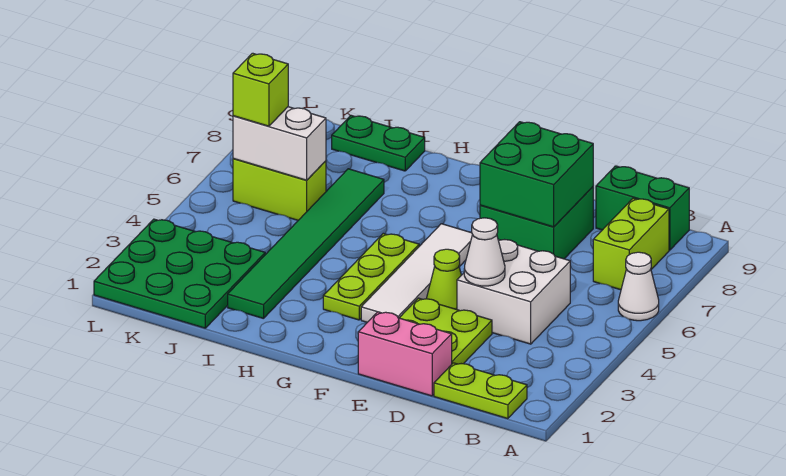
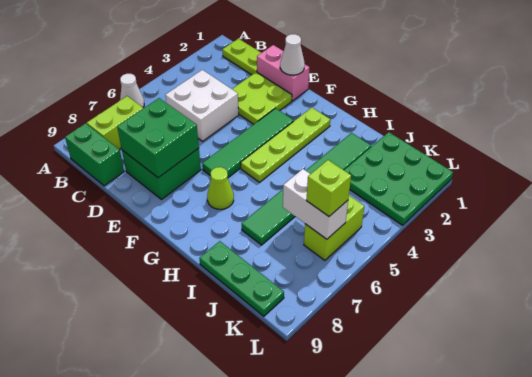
white 1x1 cone [464,218,505,286] -> white 1x1 cone moved to [280,34,305,75]
lime 1x1 cone [427,249,461,310] -> lime 1x1 cone moved to [207,167,234,209]
white 1x4 tile [361,224,472,322] -> green 1x4 tile [202,108,294,178]
lime 1x3 plate [323,233,419,320] -> lime 1x4 plate [241,108,330,182]
green 1x2 plate [332,115,425,171] -> green 1x3 plate [199,241,284,316]
lime 1x2 brick [233,159,326,220] -> lime 1x2 brick turned to [304,196,364,260]

